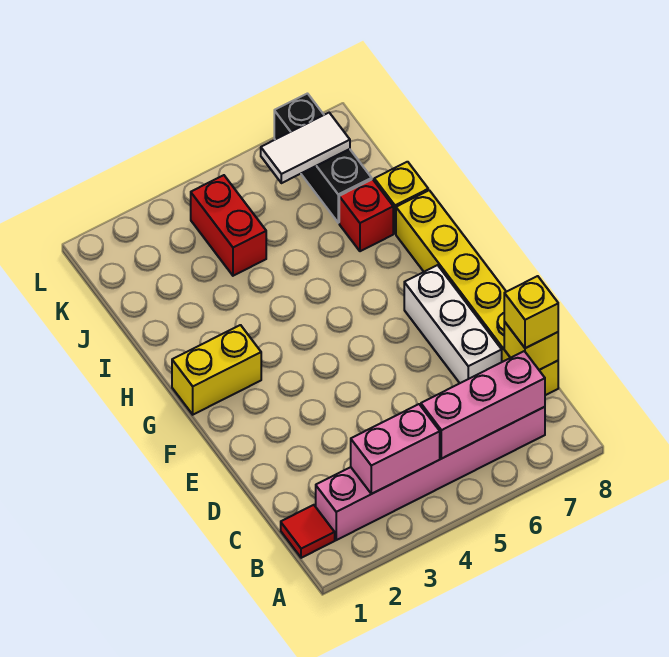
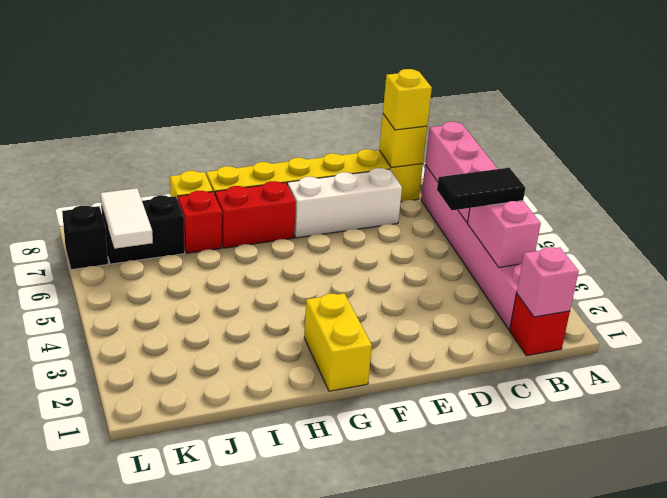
red 1x1 tile [281,505,335,558] -> red 1x1 brick [510,294,570,356]
none -> pink 1x1 brick [517,247,579,317]
none -> black 1x2 tile [437,168,525,210]
red 1x2 brick [191,175,266,276] -> red 1x2 brick moved to [215,181,296,248]

